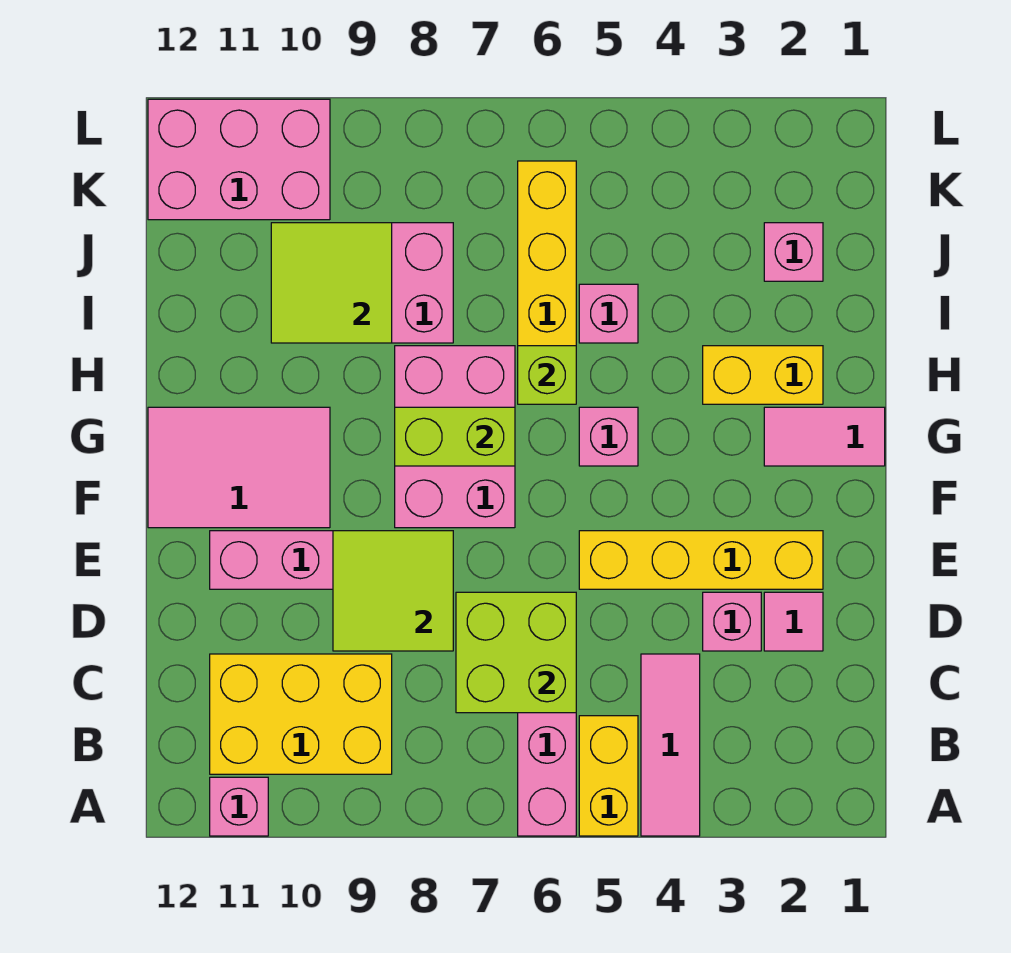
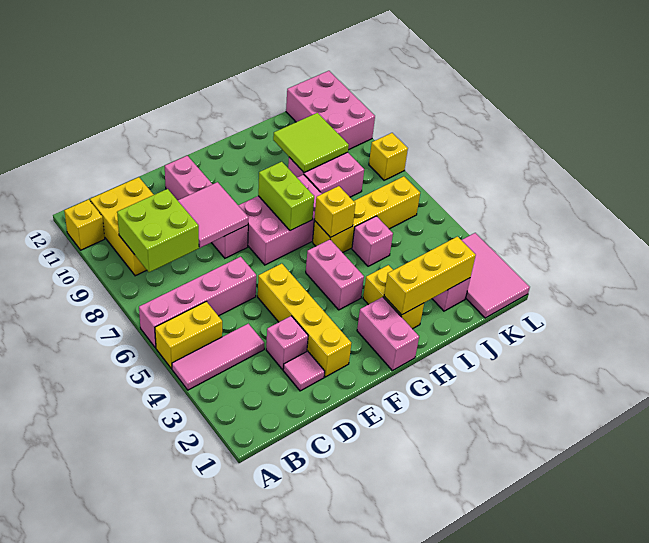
pink 1x1 brick [210,777,268,836] -> yellow 1x1 brick [64,199,105,250]
lime 2x2 brick [456,592,576,713] -> lime 2x2 brick moved to [117,189,199,272]
lime 2x2 tile [333,531,453,651] -> pink 2x2 tile [178,182,249,248]
pink 2x3 tile [148,407,330,528] -> pink 2x3 tile moved to [462,233,530,318]
pink 1x2 tile [764,407,885,466] -> pink 1x2 brick [357,297,419,371]
pink 1x1 brick [579,407,638,466] -> pink 1x2 brick [306,240,364,310]
none -> yellow 1x3 brick [384,237,476,315]
lime 1x1 brick [518,346,576,404] -> yellow 1x1 brick [314,186,355,238]
none -> yellow 1x1 brick [369,133,408,180]

